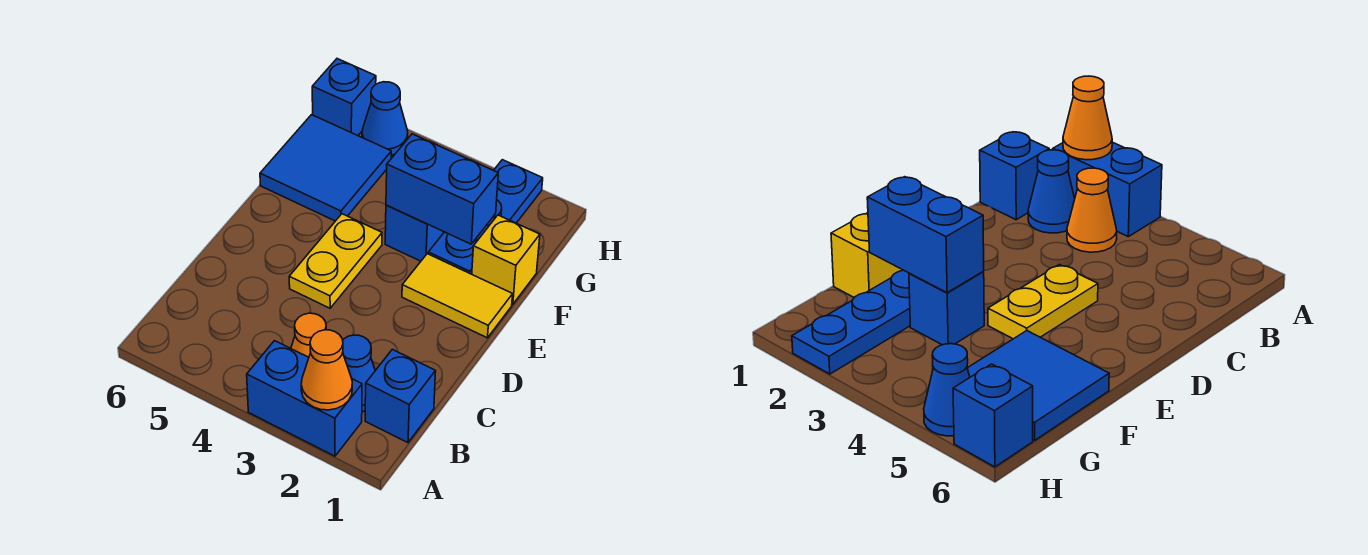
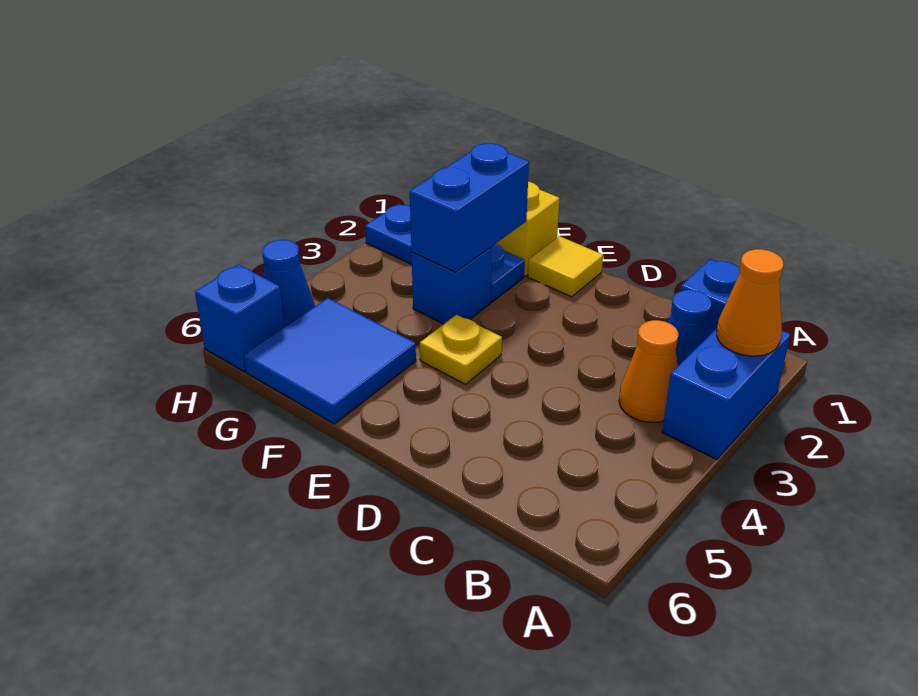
yellow 1x2 plate [289,214,382,308] -> yellow 1x1 plate [420,315,502,384]
yellow 1x2 tile [402,254,513,338] -> yellow 1x1 tile [528,236,603,297]

